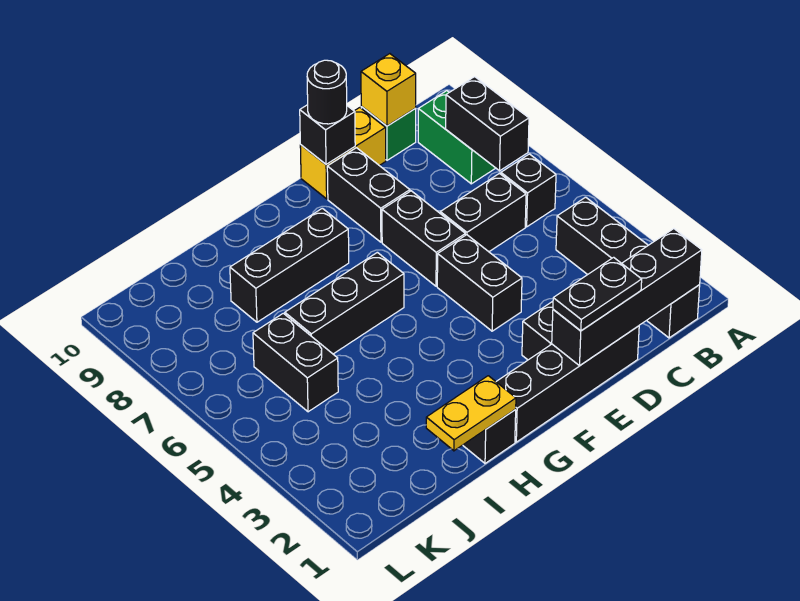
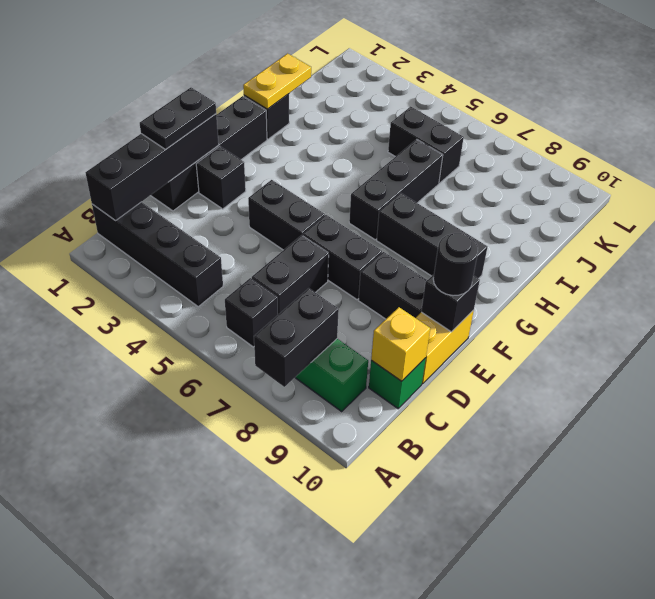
black 1x2 brick [446,77,529,171] -> black 1x2 brick turned to [254,288,339,387]
black 1x3 brick [230,208,349,322] -> black 1x3 brick turned to [377,193,488,279]

